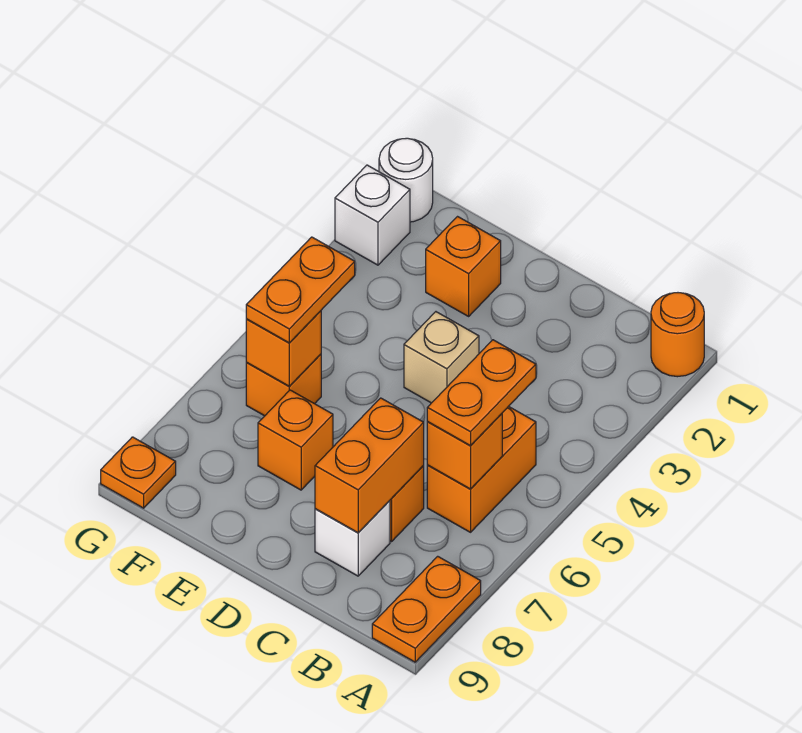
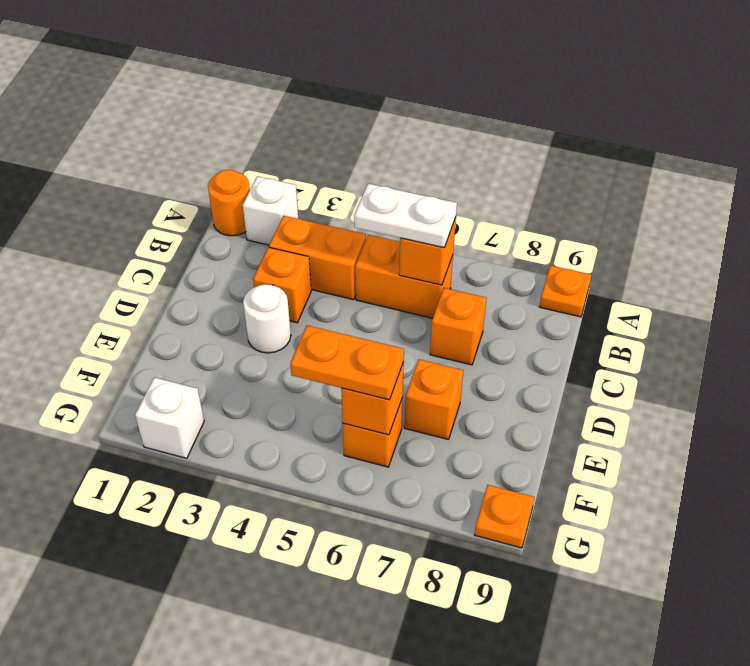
orange 1x2 plate [372,556,481,662] -> orange 1x1 plate [539,265,591,317]
orange 1x2 plate [427,340,536,446] -> white 1x2 plate [354,184,457,248]
orange 1x2 brick [315,398,424,533] -> orange 1x2 brick moved to [269,216,366,300]
white 1x1 brick [315,501,390,576] -> white 1x1 brick moved to [243,176,298,245]
tan 1x1 brick [404,312,479,403] -> none
orange 1x1 brick [426,217,501,316] -> orange 1x1 brick moved to [253,247,311,323]
white 1x1 round brick [379,138,433,222] -> white 1x1 round brick moved to [243,284,291,353]

